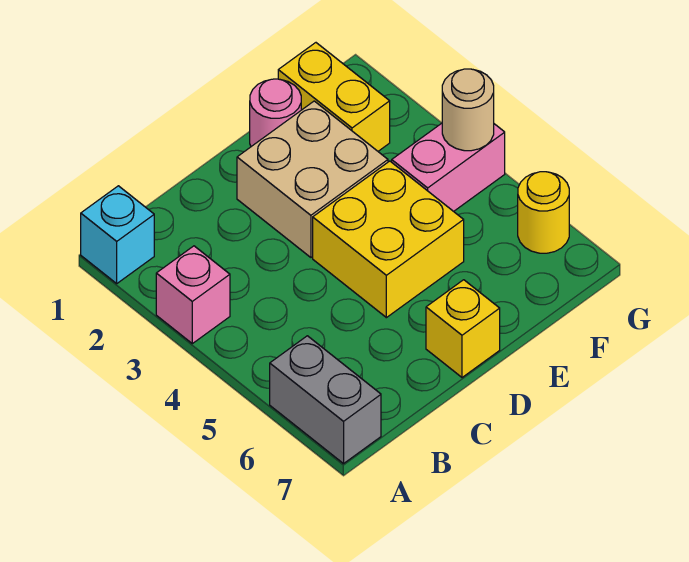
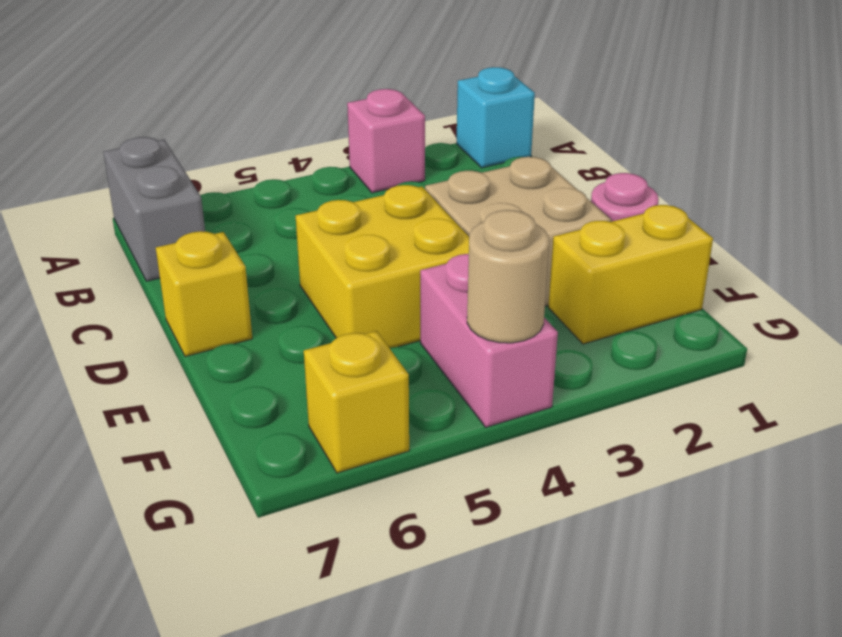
grey 1x2 brick [270,336,381,464] -> grey 1x2 brick turned to [103,137,205,281]
yellow 1x1 round brick [518,172,569,253] -> yellow 1x1 brick [304,331,409,473]

